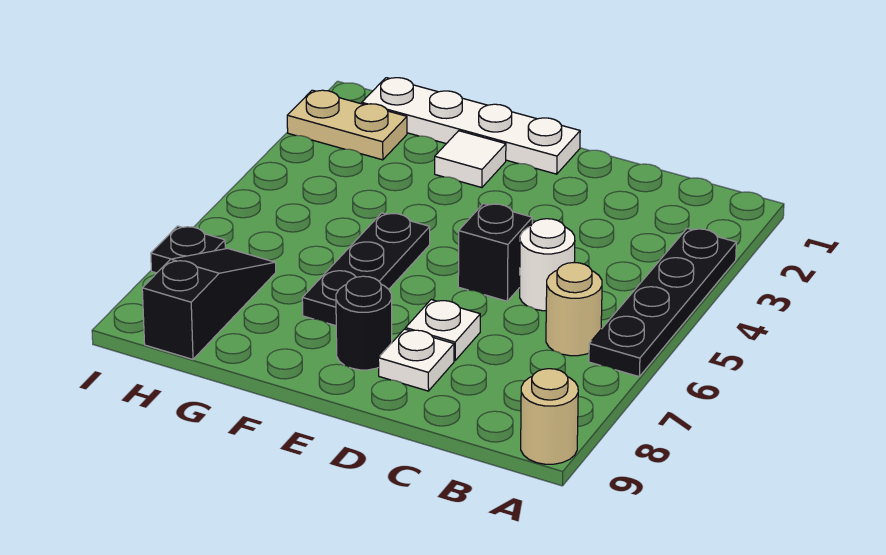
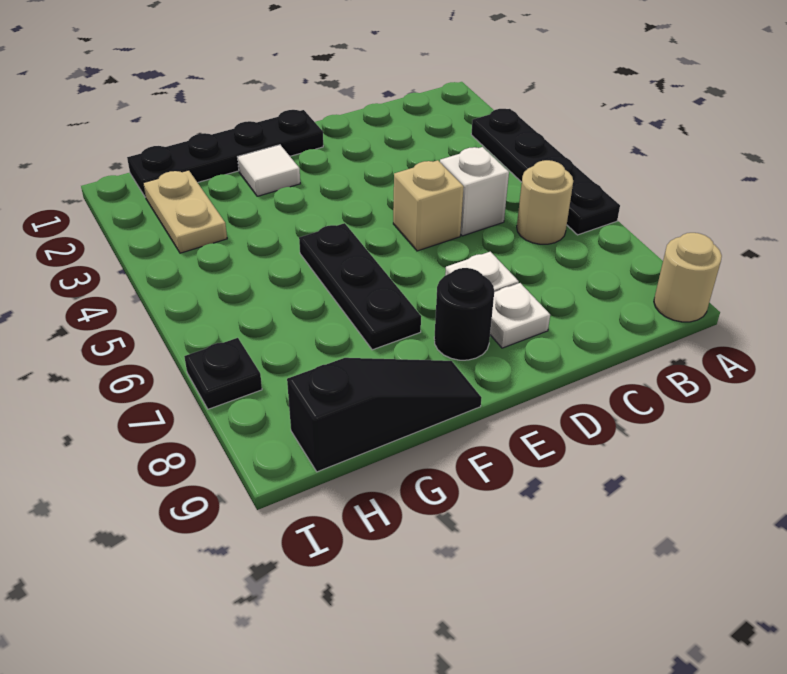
white 1x1 round brick [520,219,575,311] -> white 1x1 brick [440,147,509,236]
black 1x1 brick [458,204,532,301] -> tan 1x1 brick [393,160,464,251]
white 1x4 plate [362,78,580,174] -> black 1x4 plate [127,110,323,197]
tan 1x2 plate [287,90,407,160] -> tan 1x2 plate turned to [143,170,227,253]
black 1x3 slope [142,248,276,359] -> black 1x3 slope turned to [287,358,482,472]

